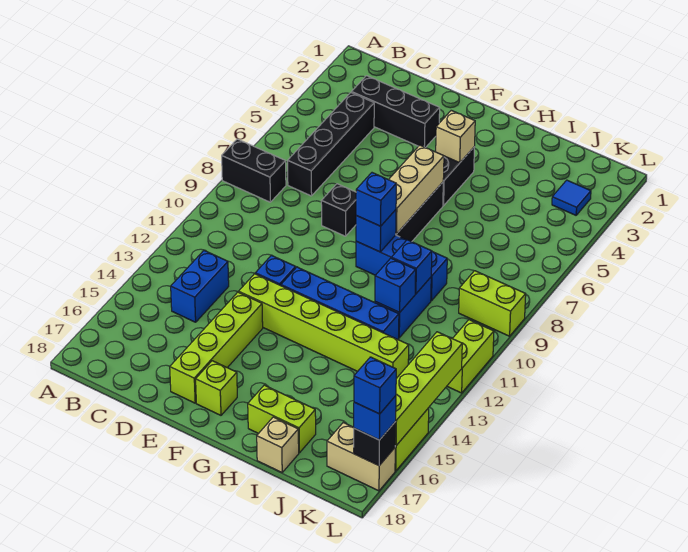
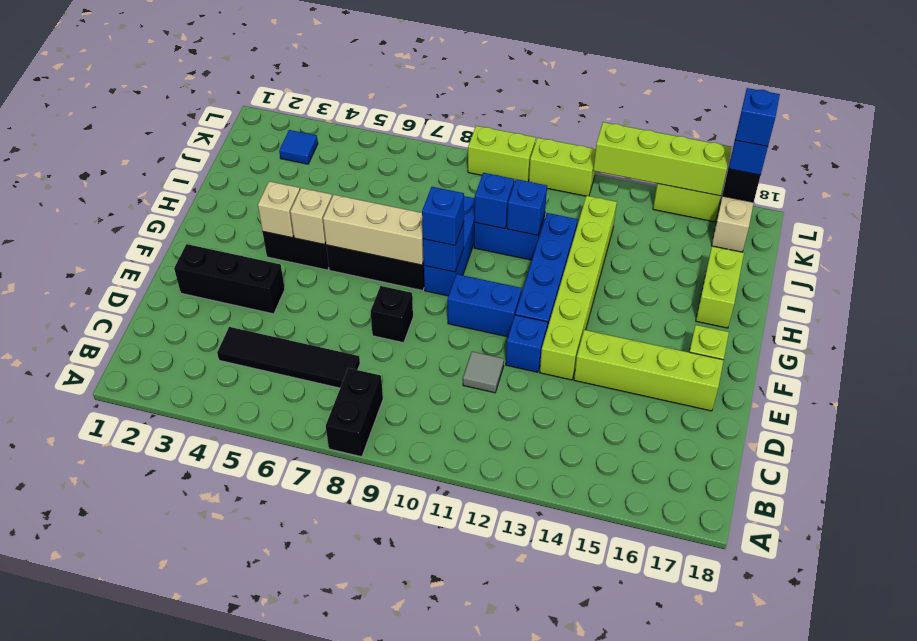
black 1x3 brick [351,76,440,148] -> black 1x3 brick turned to [174,244,285,314]
black 1x4 brick [288,93,374,196] -> black 1x4 tile [217,327,360,388]
blue 1x2 brick [171,251,229,322] -> blue 1x2 brick moved to [448,274,522,337]
none -> grey 1x1 tile [463,352,504,393]
tan 1x1 brick [257,417,299,472] -> tan 1x1 brick moved to [290,188,332,244]
lime 1x2 brick [459,271,526,336] -> lime 1x2 brick turned to [468,126,536,182]

